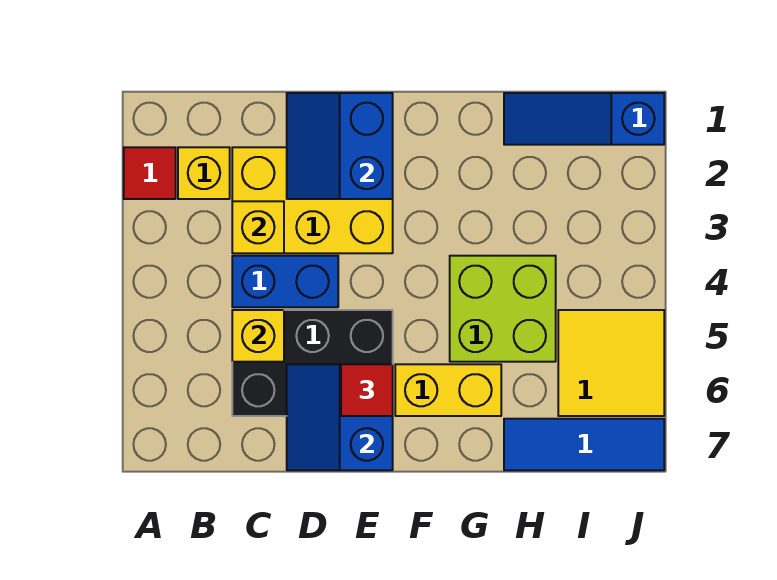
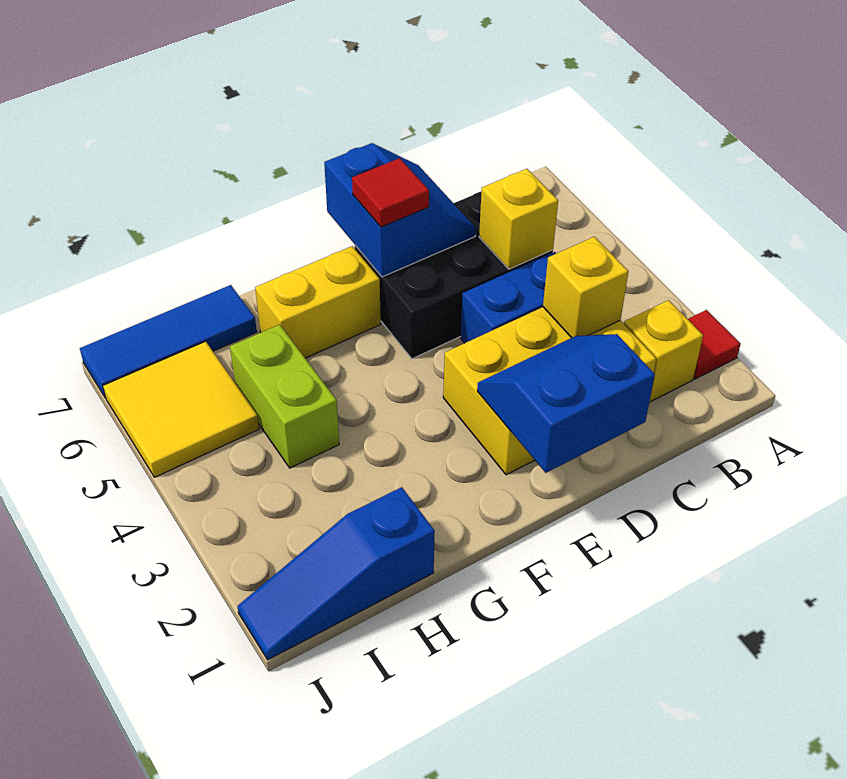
blue 2x2 slope [287,93,393,199] -> blue 2x2 slope turned to [477,334,655,473]
lime 2x2 brick [450,256,556,362] -> lime 1x2 brick [230,325,339,468]
blue 1x3 slope [504,93,664,145] -> blue 1x3 slope turned to [237,487,435,660]

